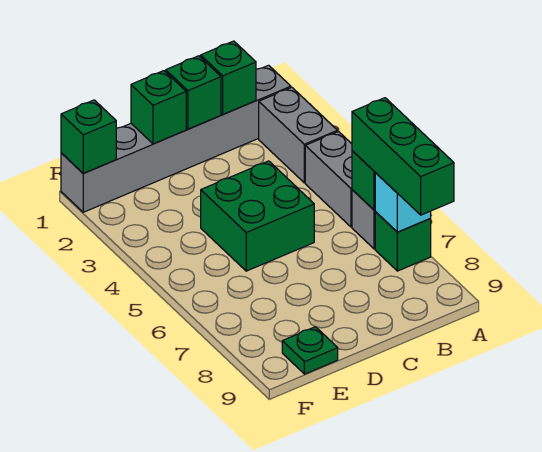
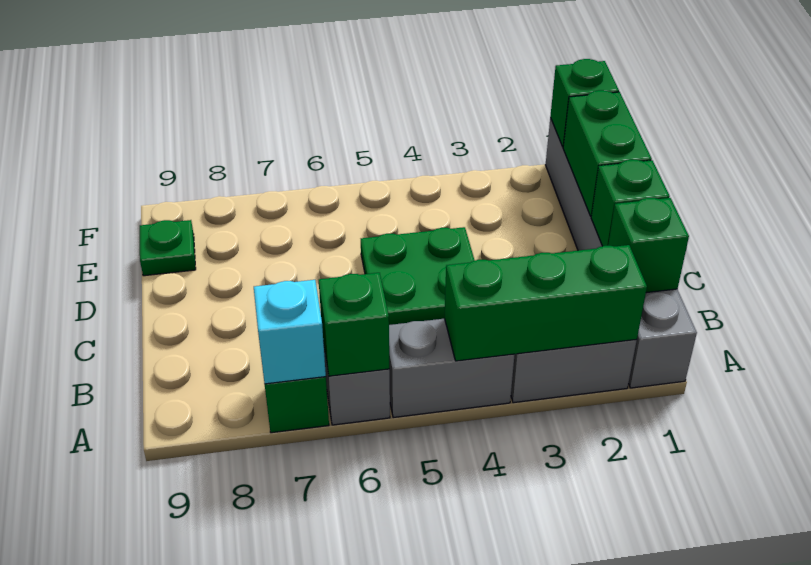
green 1x3 brick [352,98,454,215] -> green 1x3 brick moved to [445,245,647,361]
green 2x2 brick [201,161,314,271] -> green 2x2 plate [361,227,475,325]
green 1x1 brick [131,71,186,144] -> green 1x2 brick [563,90,652,216]

